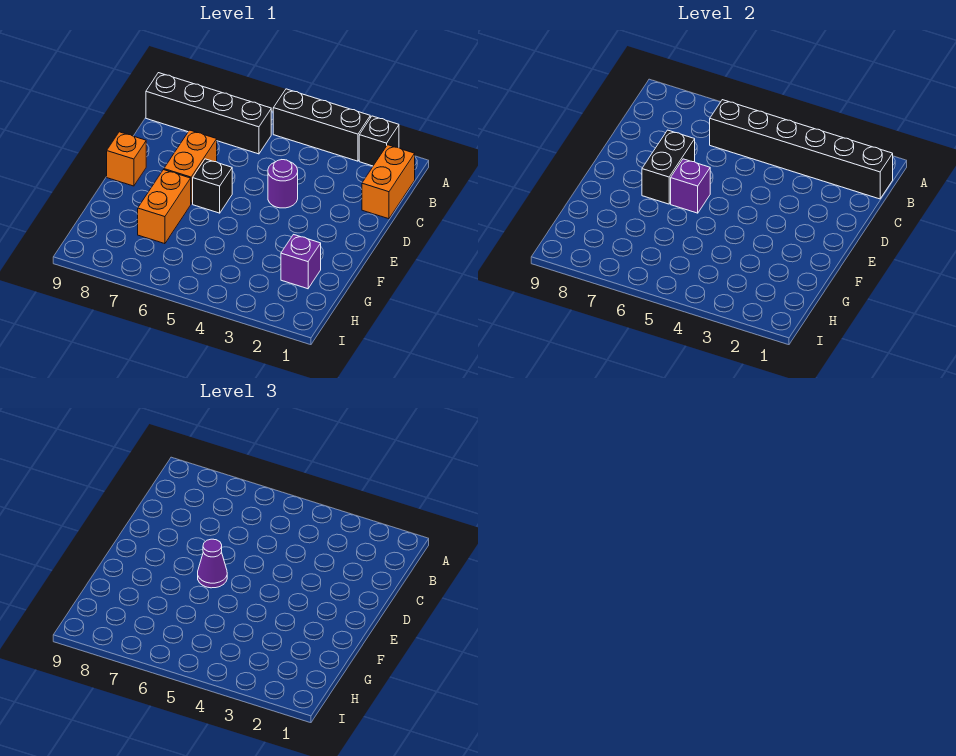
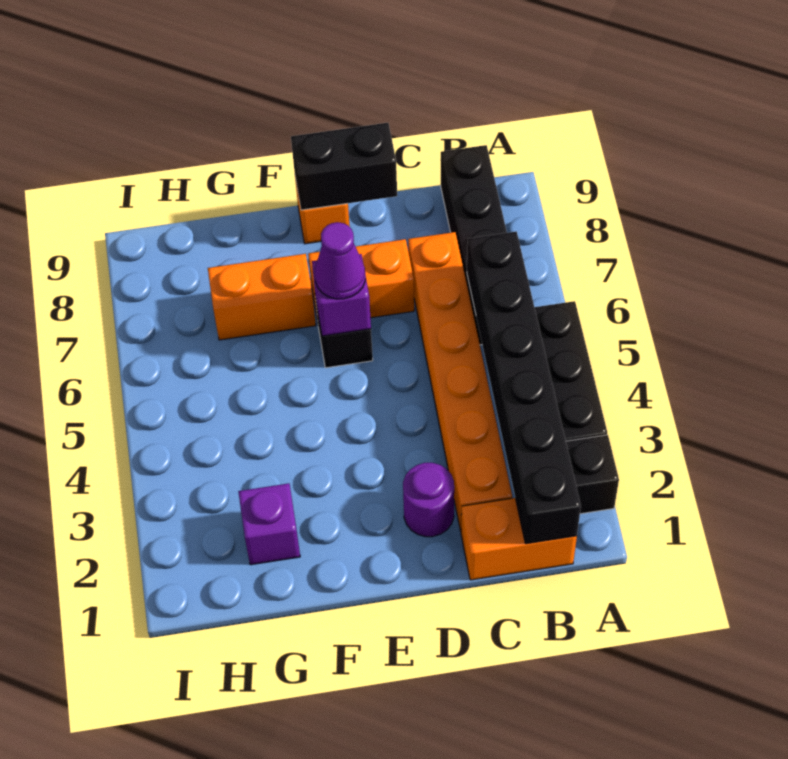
none -> orange 1x6 brick [408,232,512,531]
purple 1x1 round brick [268,160,298,208] -> purple 1x1 round brick moved to [403,463,454,537]
black 1x2 brick [642,130,695,204] -> black 1x2 brick moved to [291,123,397,210]

